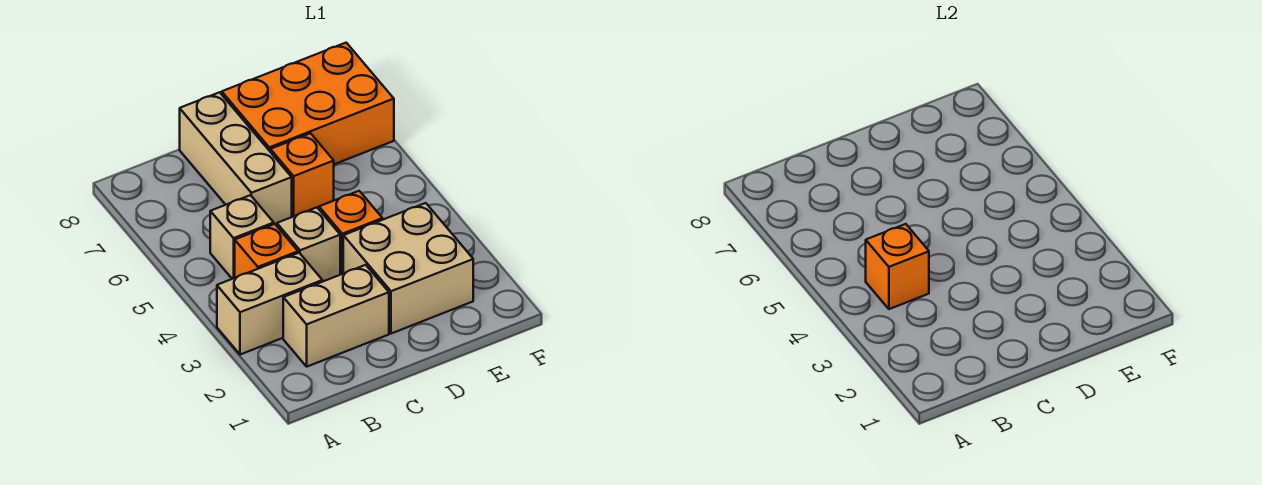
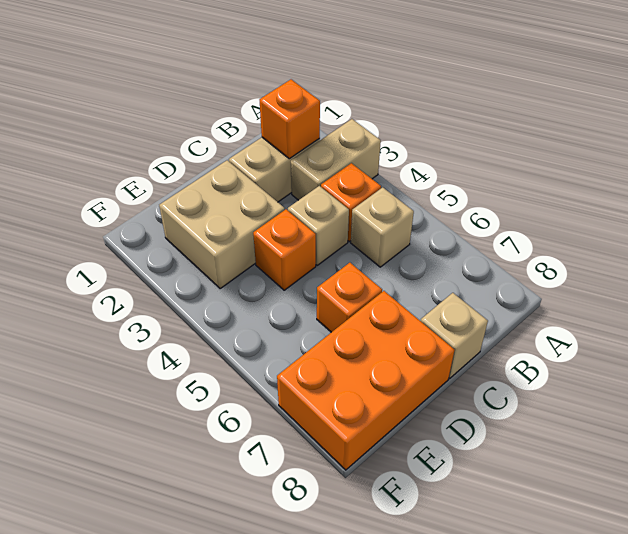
orange 1x1 brick [866,224,929,309] -> orange 1x1 brick moved to [260,79,320,159]
tan 1x3 brick [180,92,292,225] -> tan 1x1 brick [421,293,488,378]

